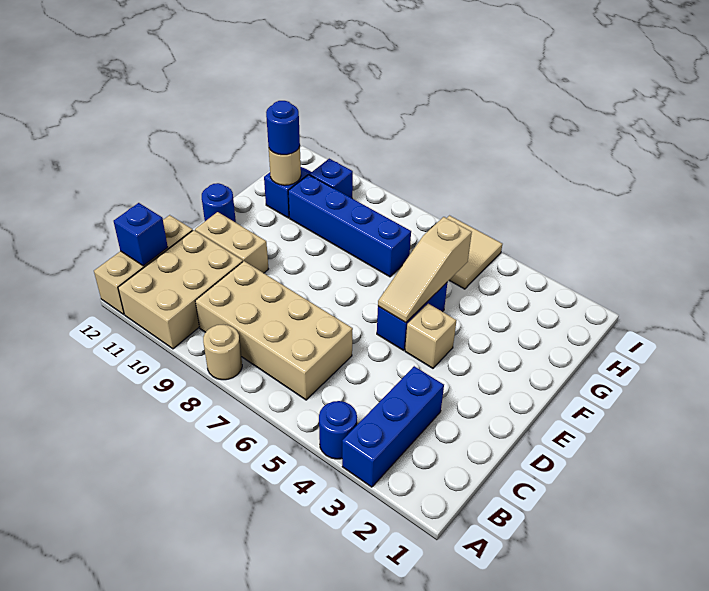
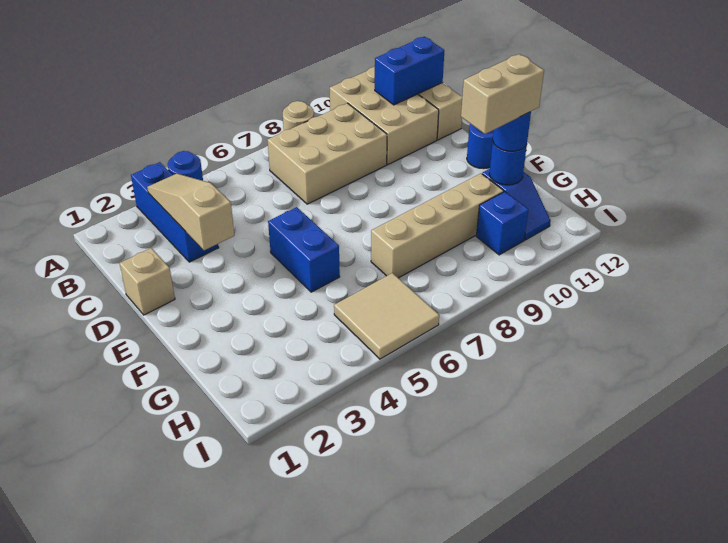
tan 2x4 brick [195,261,353,400] -> tan 2x3 brick [268,103,387,204]
blue 1x1 brick [114,203,168,266] -> blue 1x2 brick [375,37,444,105]
tan 1x2 brick [195,212,268,273] -> tan 1x2 brick moved to [461,54,544,134]
tan 1x1 brick [405,304,457,368] -> tan 1x1 brick moved to [120,248,175,315]
tan 1x3 slope [378,217,472,323] -> tan 1x3 slope moved to [147,174,234,250]
blue 1x4 brick [288,175,411,277] -> tan 1x4 brick [371,174,504,278]
tan 1x1 round brick [269,146,301,185] -> blue 1x1 round brick [489,143,527,185]

